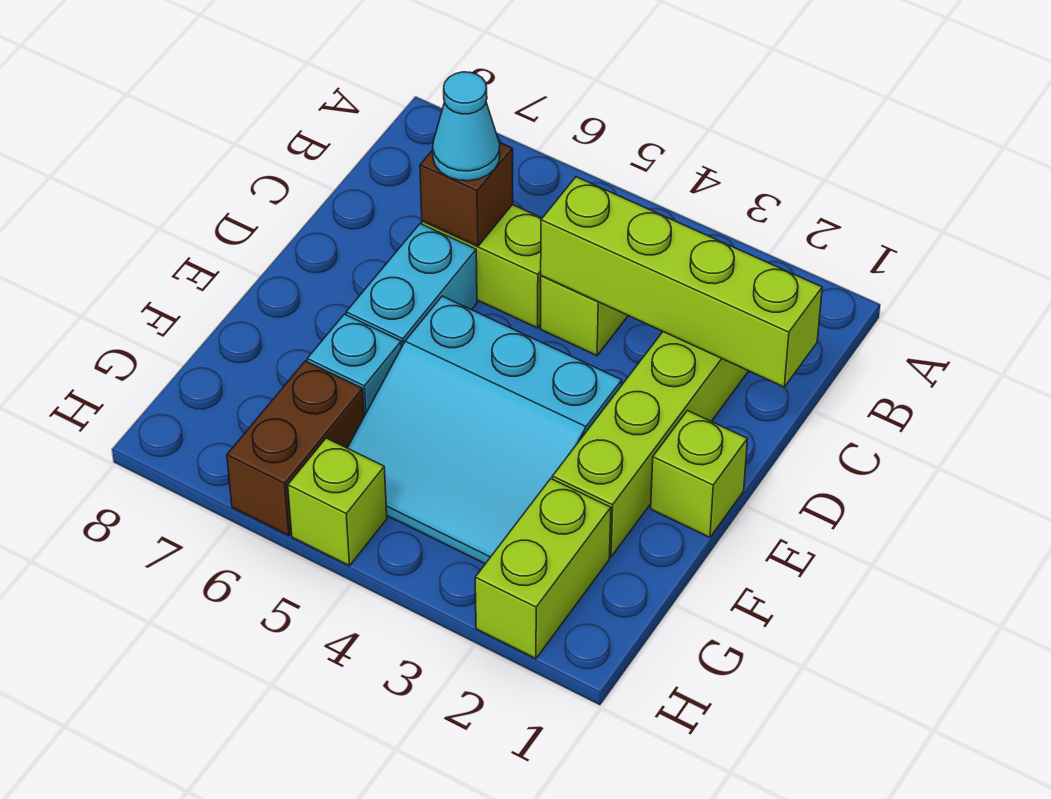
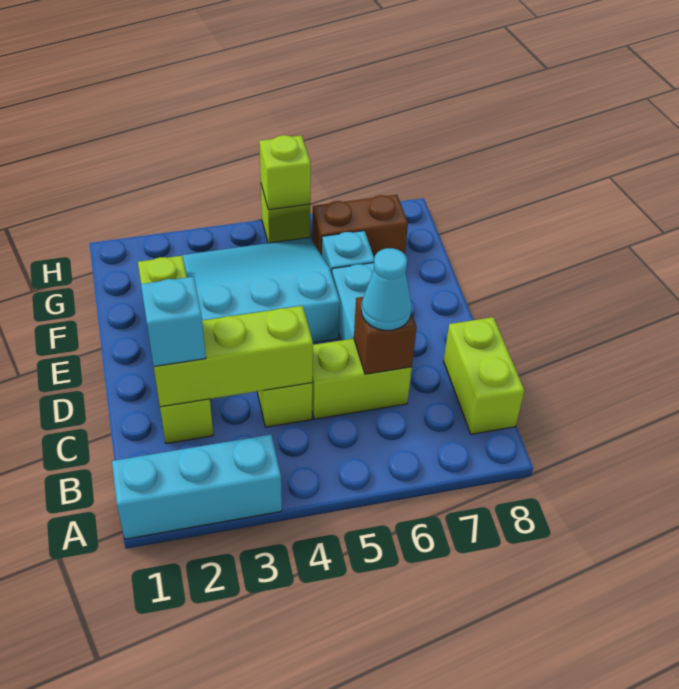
none -> cyan 1x3 brick [112,435,282,539]
lime 1x4 brick [541,177,822,387] -> lime 1x3 brick [154,306,313,407]
none -> cyan 1x1 brick [141,277,206,367]
lime 1x1 brick [651,411,747,537] -> lime 1x1 brick moved to [259,135,311,210]
lime 1x2 brick [475,479,611,659] -> lime 1x2 brick moved to [444,317,525,434]
brown 1x2 brick [227,361,364,536] -> brown 1x2 brick turned to [312,195,408,258]

